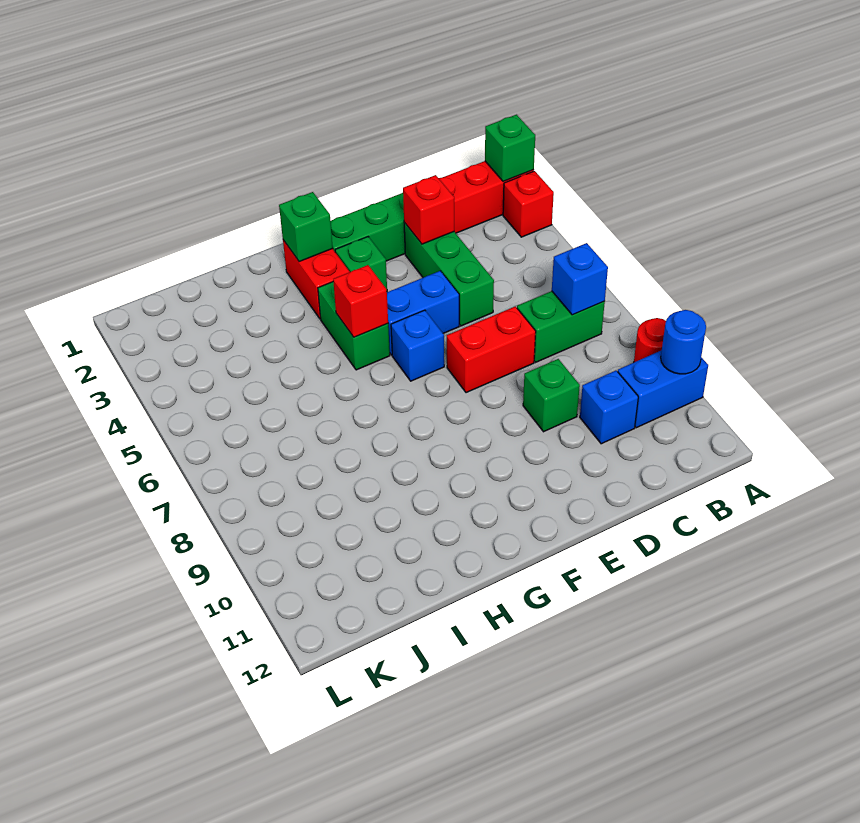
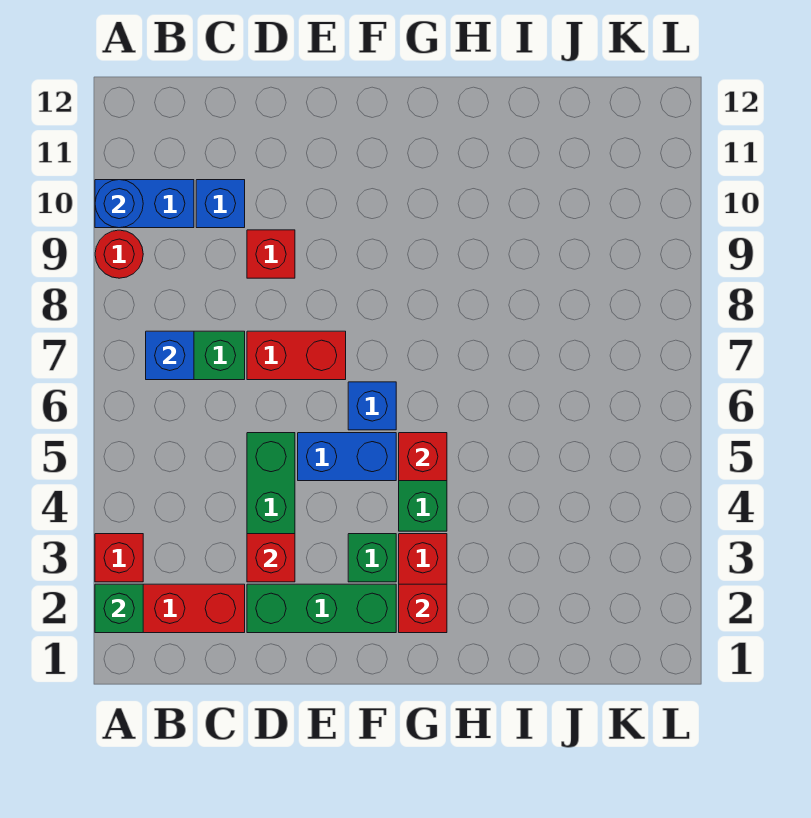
green 1x1 brick [523,359,580,432] -> red 1x1 brick [247,230,295,278]
green 1x1 brick [279,192,333,262] -> red 1x1 brick [399,584,447,633]

